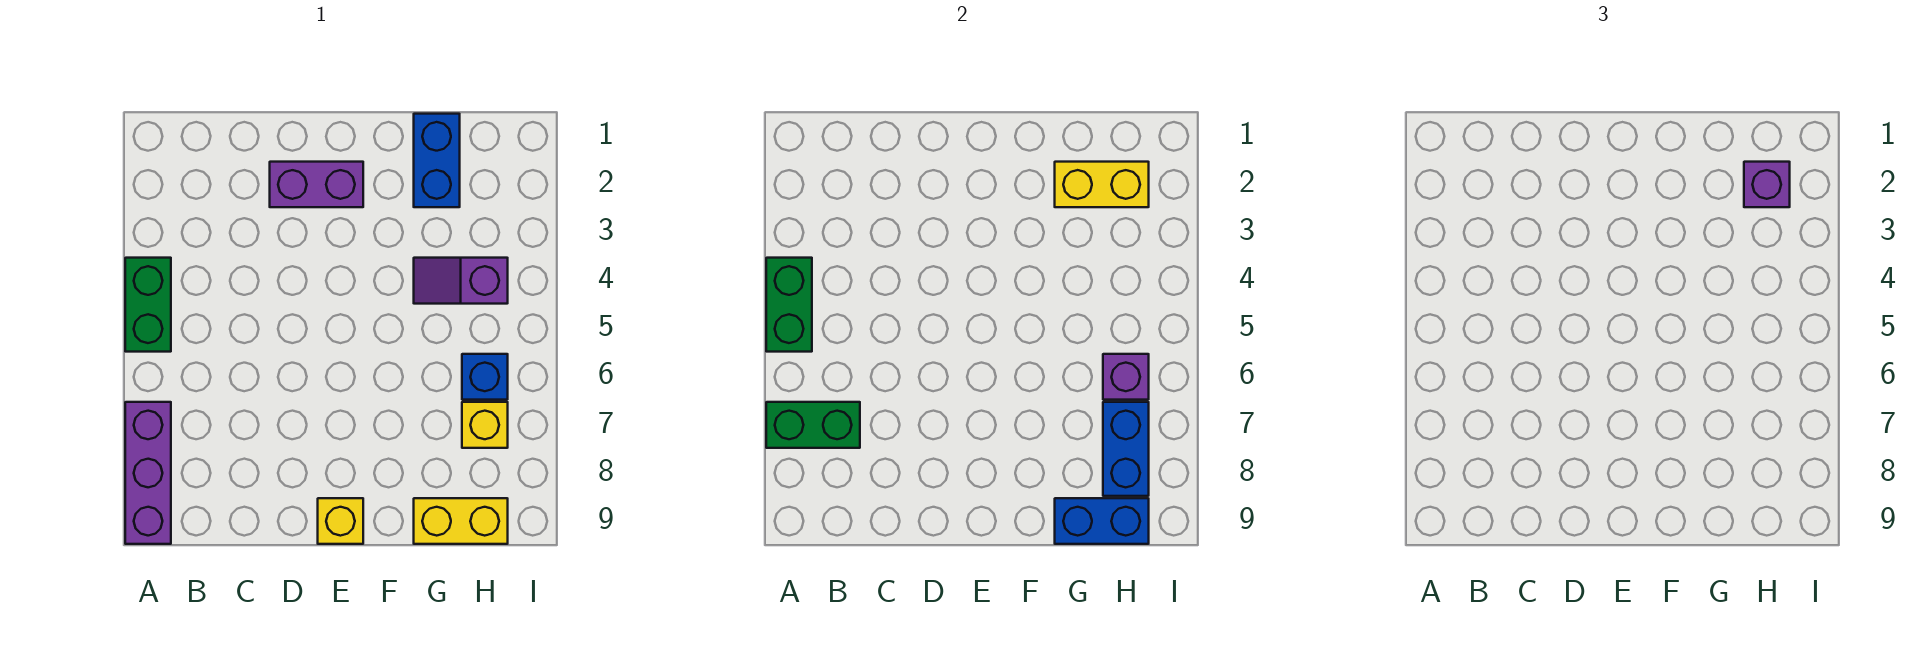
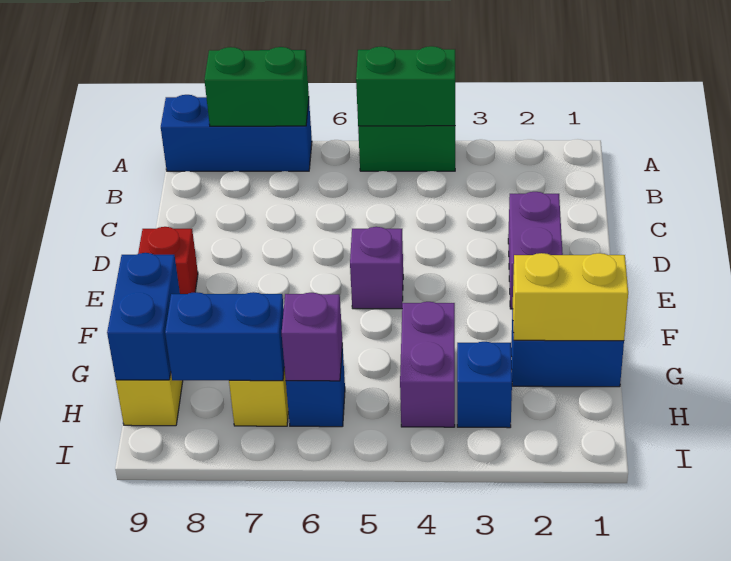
purple 1x3 brick [125,402,171,544] -> blue 1x3 brick [161,95,312,171]
green 1x2 brick [766,402,860,448] -> green 1x2 brick turned to [204,47,309,126]
yellow 1x1 brick [318,498,363,544] -> red 1x1 brick [138,227,198,294]
yellow 1x2 brick [1055,162,1149,207] -> yellow 1x2 brick turned to [513,253,628,341]
purple 1x2 slope [414,258,508,304] -> purple 1x2 brick [400,302,455,427]
purple 1x1 brick [1744,162,1790,207] -> purple 1x1 brick moved to [350,227,403,309]
none -> blue 1x1 brick [457,342,512,428]

